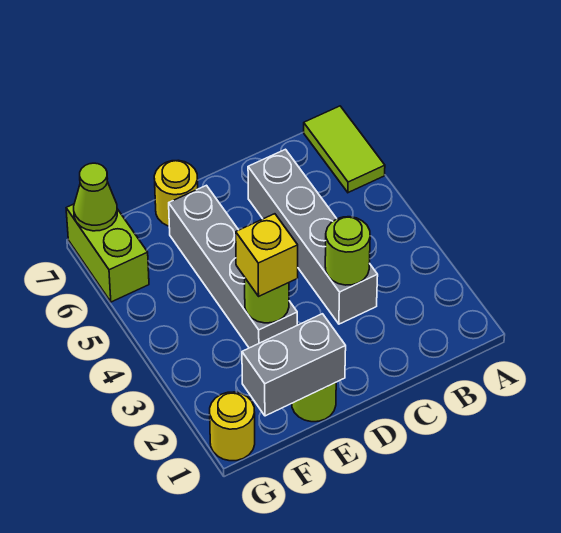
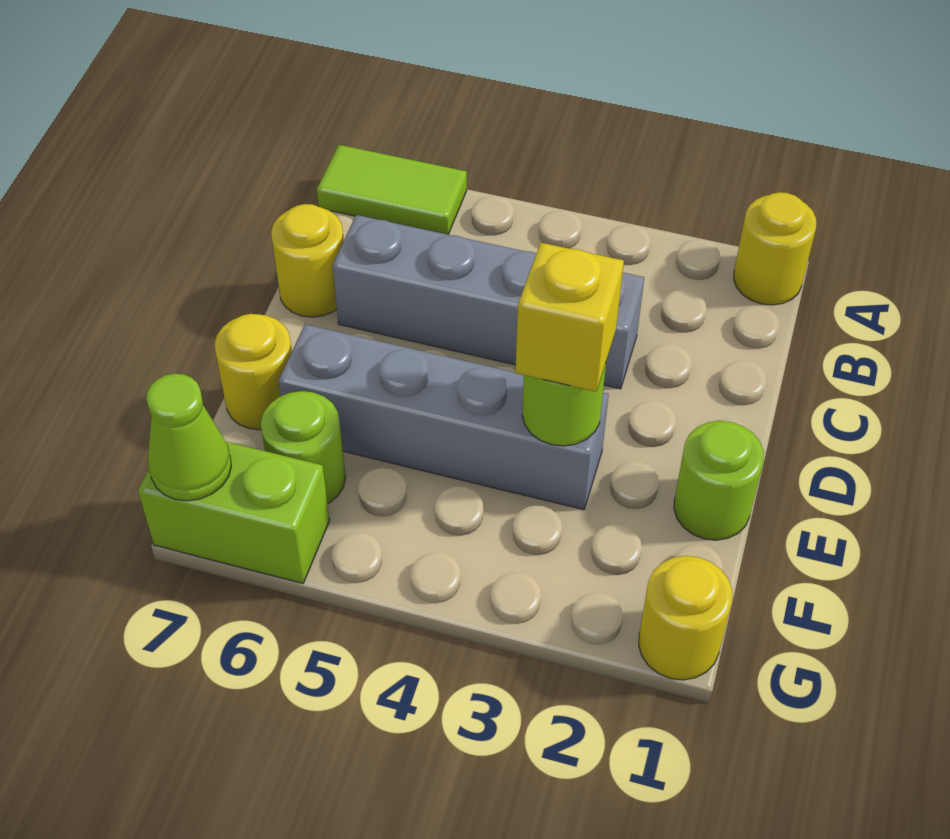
none -> yellow 1x1 round brick [734,192,816,305]
lime 1x1 round brick [325,217,370,285] -> lime 1x1 round brick moved to [261,391,346,503]
none -> yellow 1x1 round brick [271,204,344,317]
grey 1x2 brick [242,314,346,416] -> none

